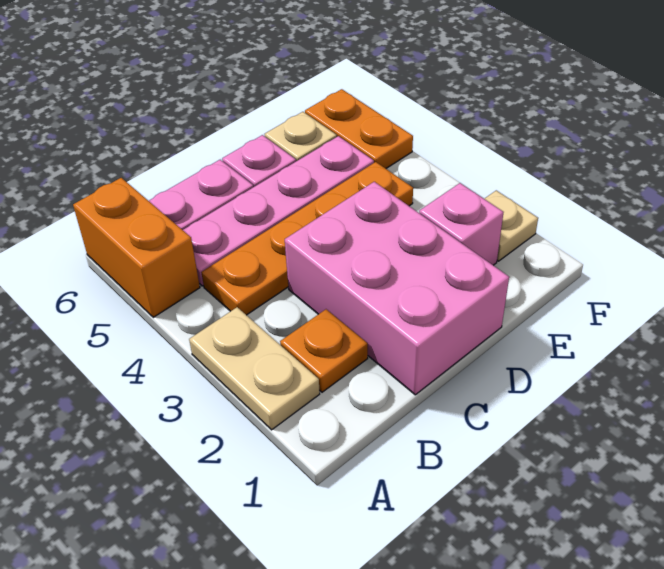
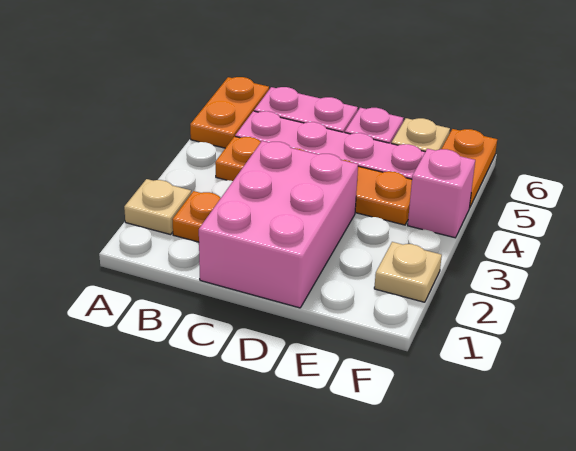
tan 1x2 plate [189,307,320,430] -> tan 1x1 plate [124,179,191,235]
orange 1x2 brick [73,178,200,317] -> orange 1x2 plate [190,77,269,148]
pink 1x1 brick [419,183,504,265] -> pink 1x1 brick moved to [408,149,475,238]

